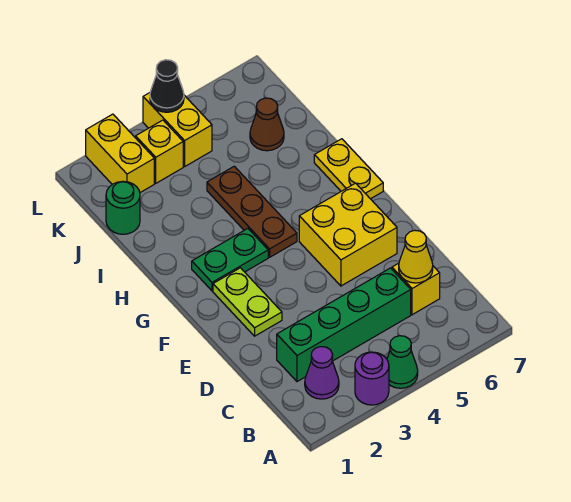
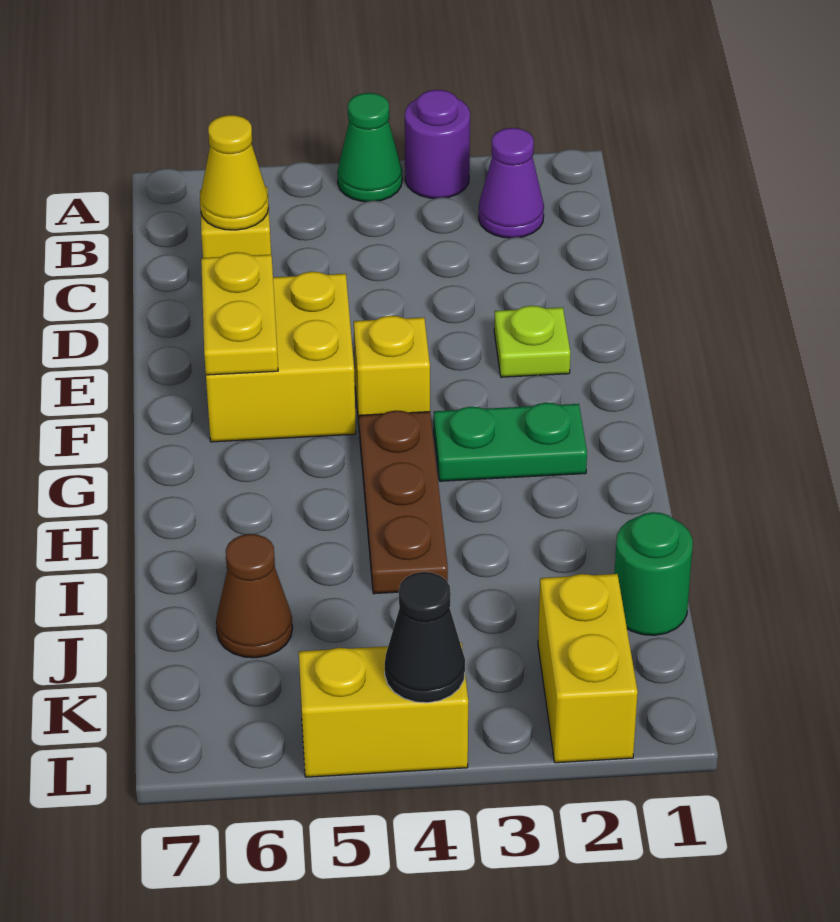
green 1x4 brick [277,268,411,382] -> none
lime 1x2 plate [213,268,282,336] -> lime 1x1 plate [494,306,570,377]
yellow 1x2 plate [314,139,383,199] -> yellow 1x2 plate moved to [201,252,278,375]
yellow 1x1 brick [136,120,183,183] -> yellow 1x1 brick moved to [354,316,430,434]
yellow 1x2 brick [143,93,212,166] -> yellow 1x2 brick turned to [299,642,468,777]

